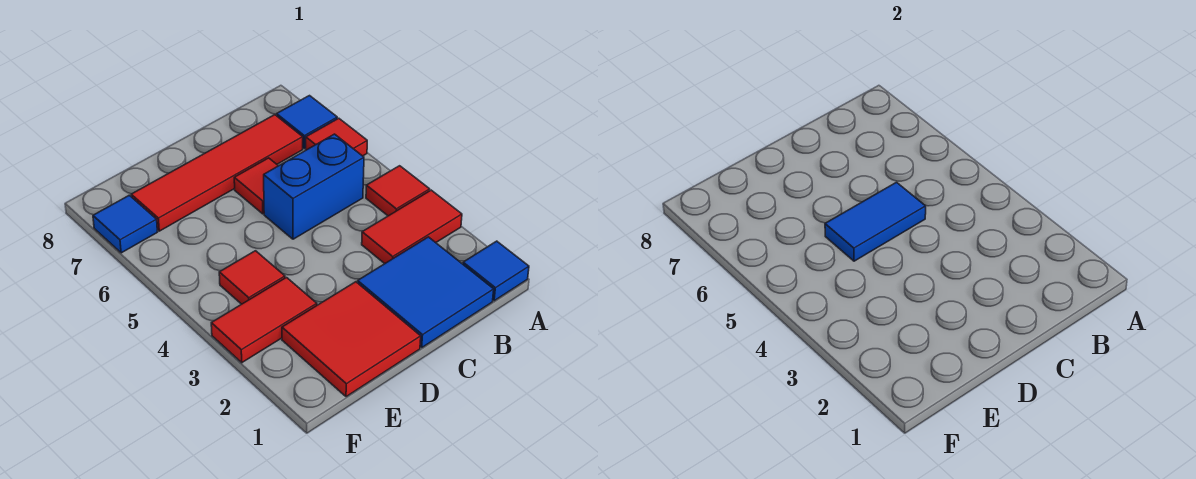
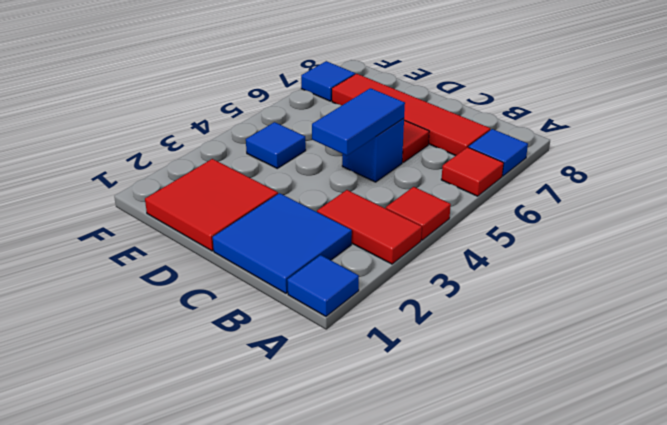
blue 1x2 brick [264,134,364,239] -> blue 1x1 brick [342,118,404,182]
blue 1x2 tile [825,182,926,261] -> blue 1x2 tile turned to [312,88,405,156]
red 1x2 tile [211,278,317,363] -> none
red 1x1 tile [219,251,285,304] -> blue 1x1 tile [246,122,306,168]

